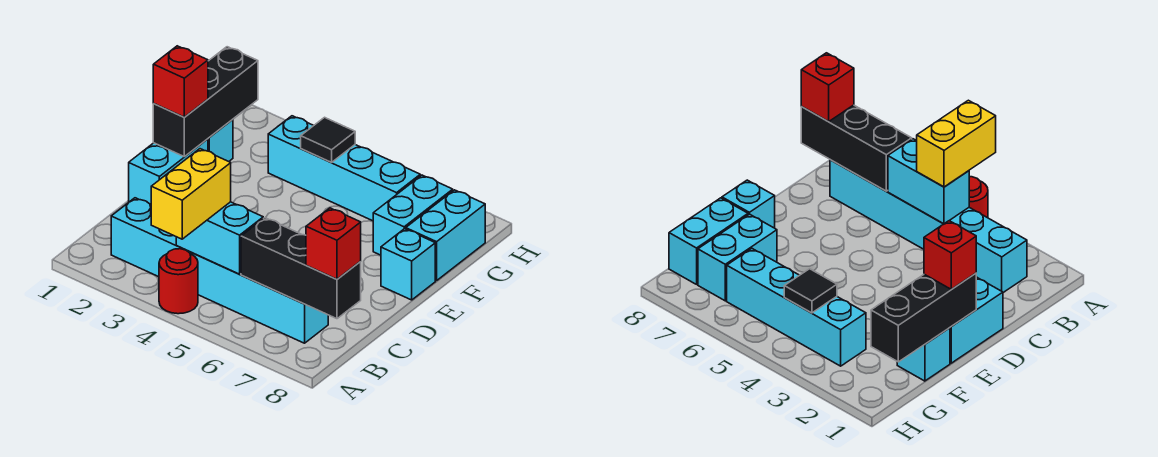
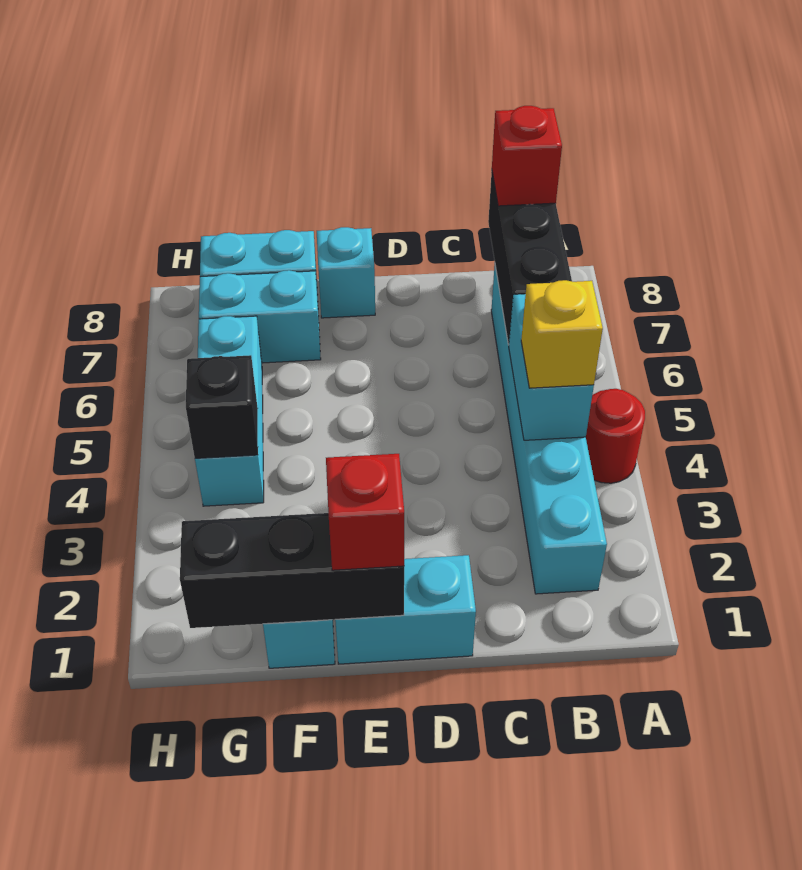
yellow 1x2 brick [151,149,231,239] -> yellow 1x1 brick [521,280,603,388]
cyan 1x4 brick [268,116,420,221] -> cyan 1x3 brick [195,316,264,506]
black 1x1 tile [301,117,355,162] -> black 1x1 brick [186,355,258,458]

